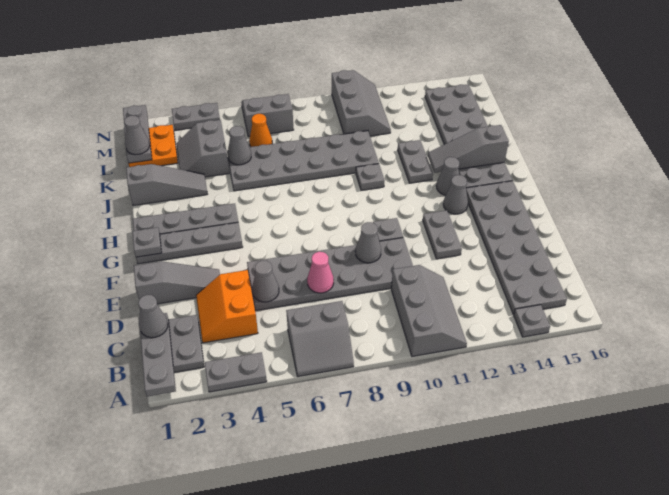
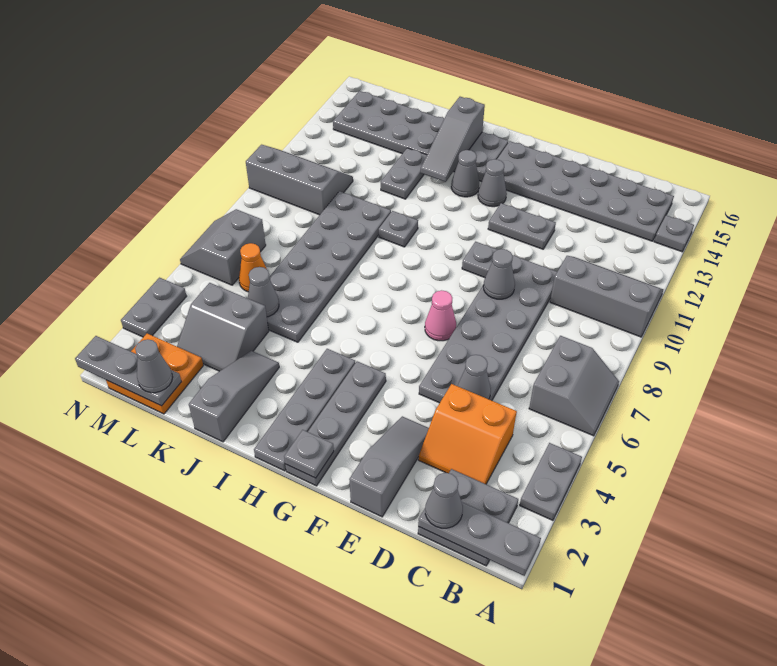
pink 1x1 cone [307,252,334,293] -> pink 1x1 cone moved to [425,290,456,341]
grey 1x2 plate [398,140,433,183] -> grey 1x2 plate turned to [381,148,427,199]

